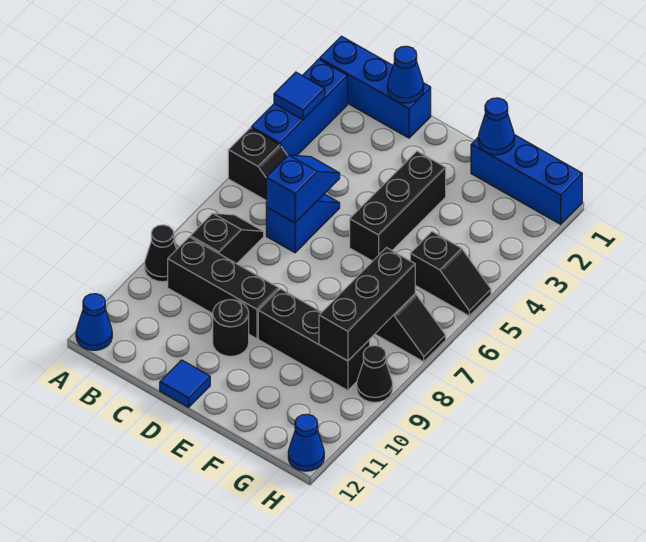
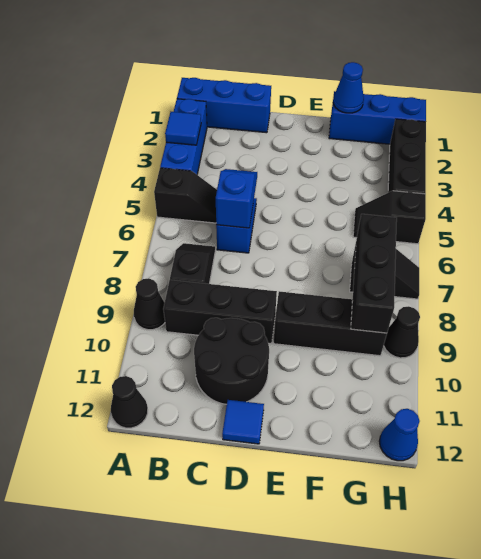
blue 1x1 cone [76,294,112,350] -> black 1x1 cone [111,376,148,428]
blue 1x1 cone [387,46,424,103] -> none
black 1x1 round brick [213,300,249,356] -> black 2x2 round brick [194,318,269,404]
black 1x3 brick [350,151,446,261] -> black 1x3 brick moved to [388,119,426,194]
black 1x2 slope [410,232,491,316] -> black 1x2 slope turned to [353,191,426,244]

